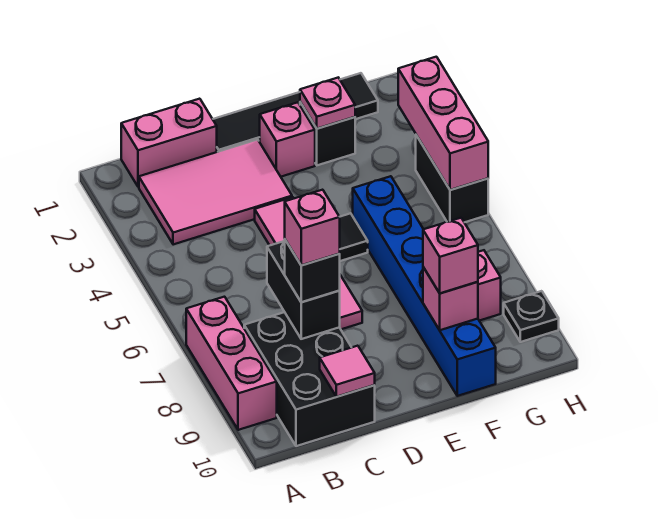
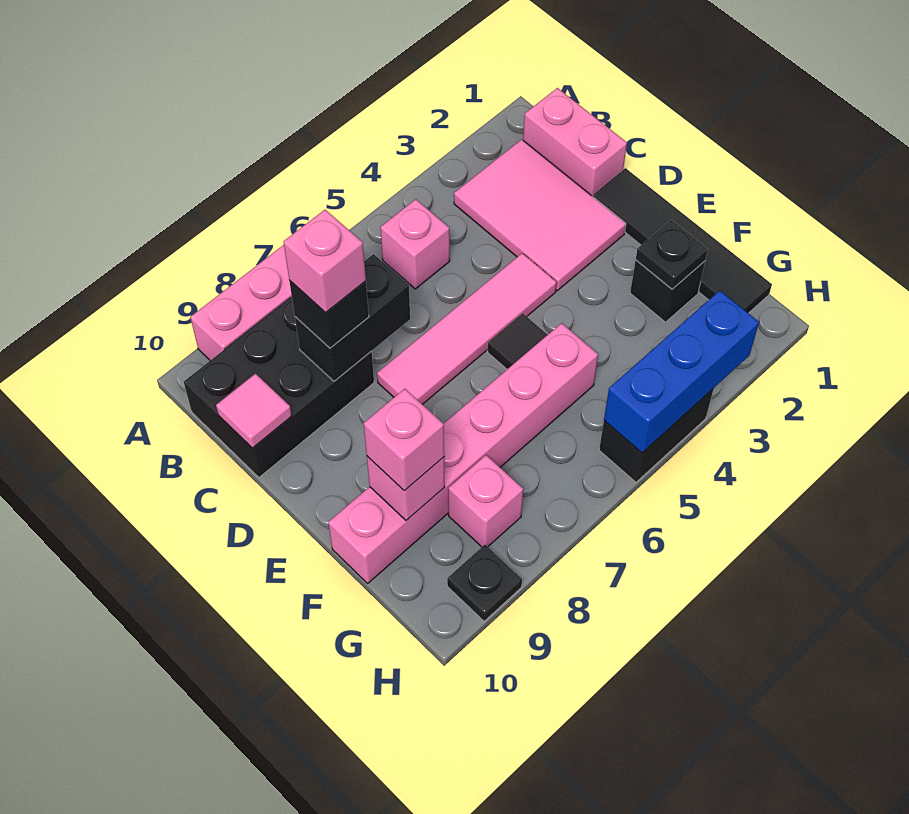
pink 1x1 brick [260,102,315,177] -> pink 1x1 brick moved to [381,199,450,289]
pink 1x1 plate [300,78,355,128] -> black 1x1 plate [636,220,708,289]
blue 1x6 brick [353,176,496,396] -> pink 1x6 brick [328,323,598,583]
pink 1x3 brick [398,57,488,190] -> blue 1x3 brick [604,291,759,453]

